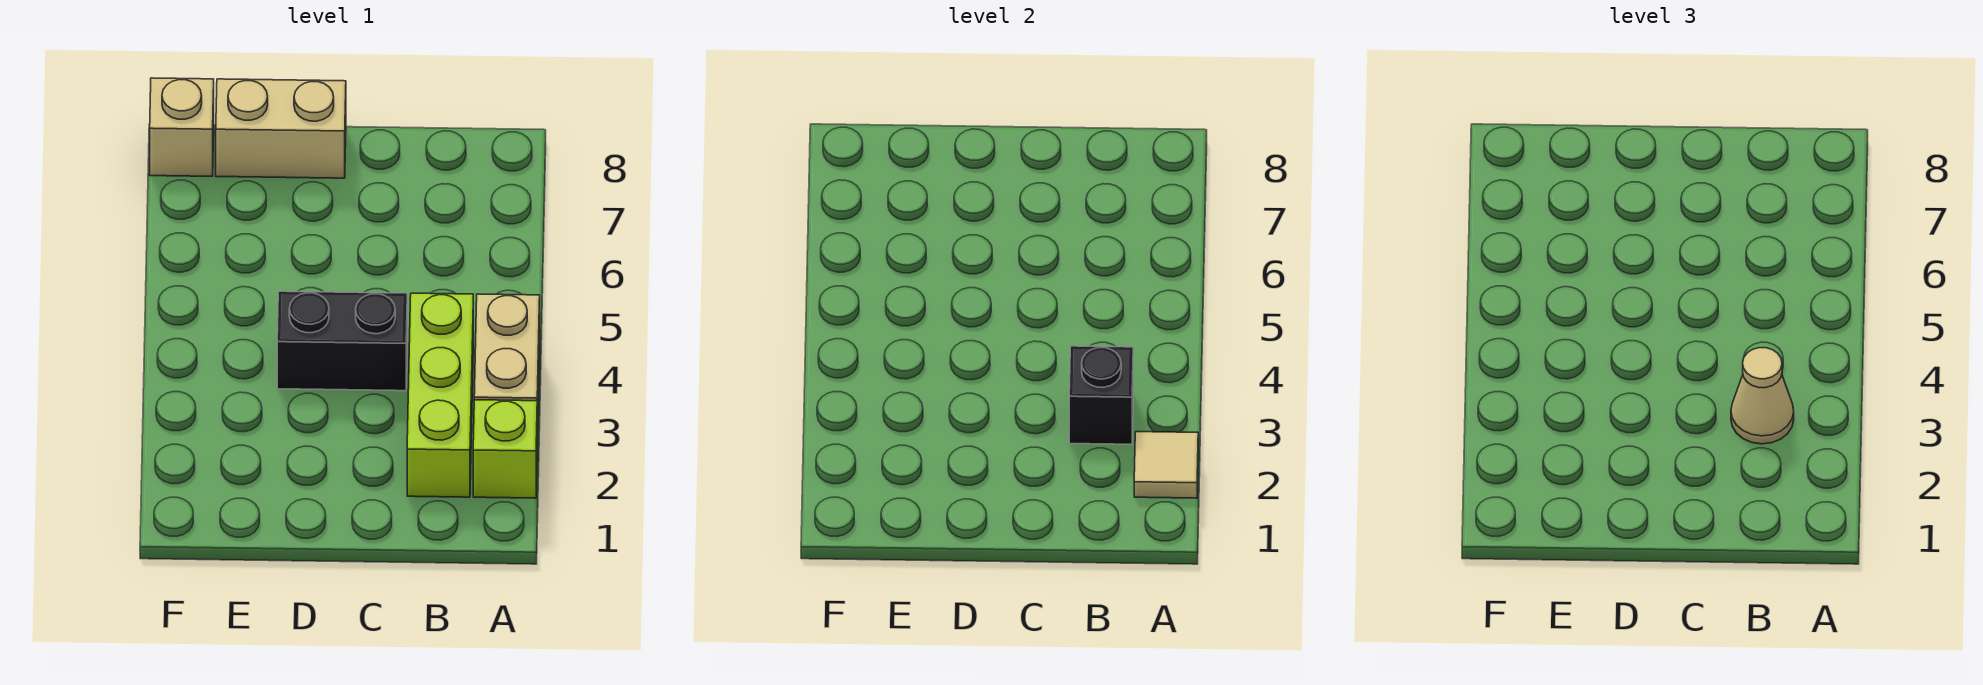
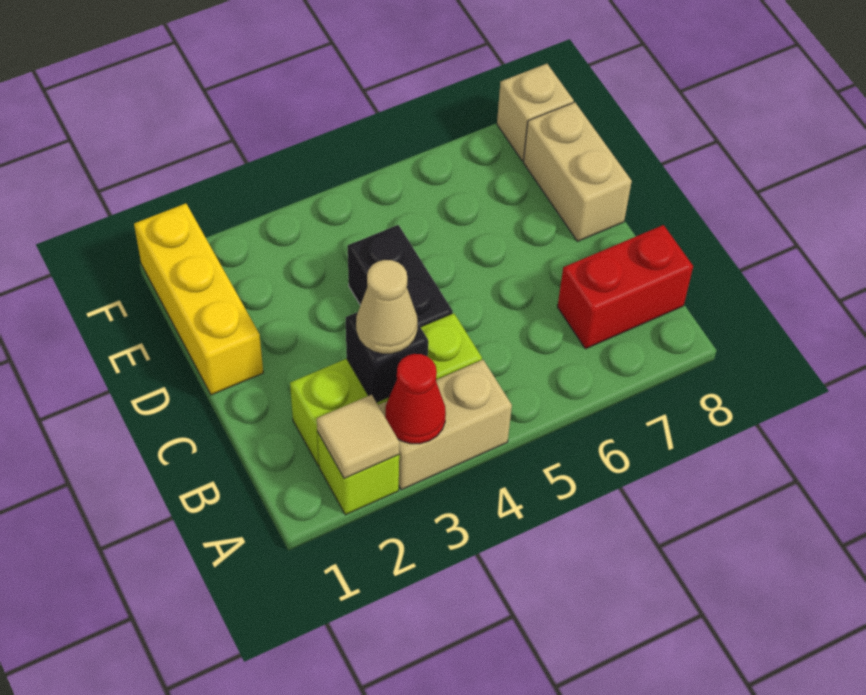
none -> red 1x1 cone [385,354,446,444]
none -> red 1x2 brick [558,225,693,349]
none -> yellow 1x3 brick [134,204,263,395]

